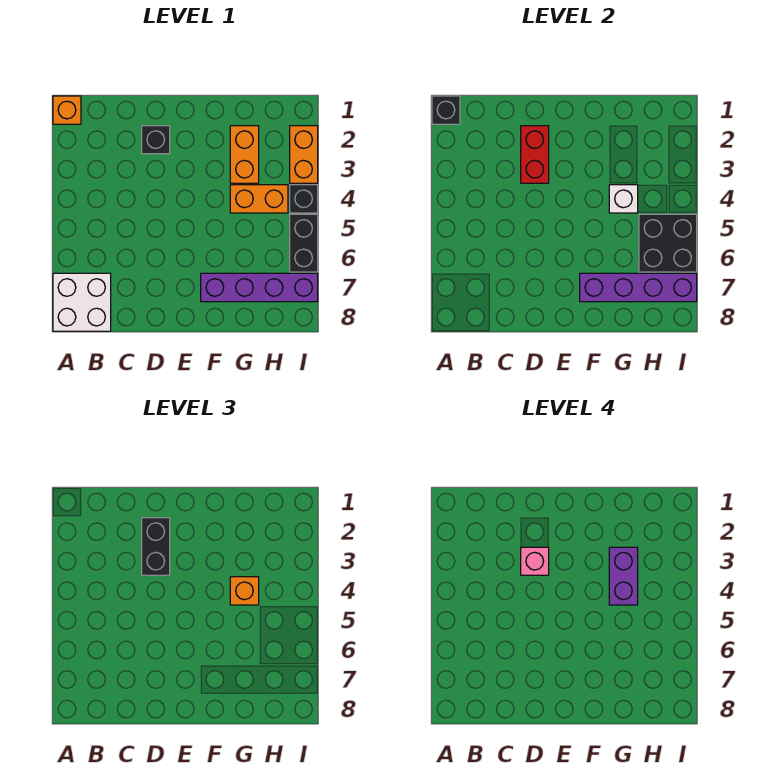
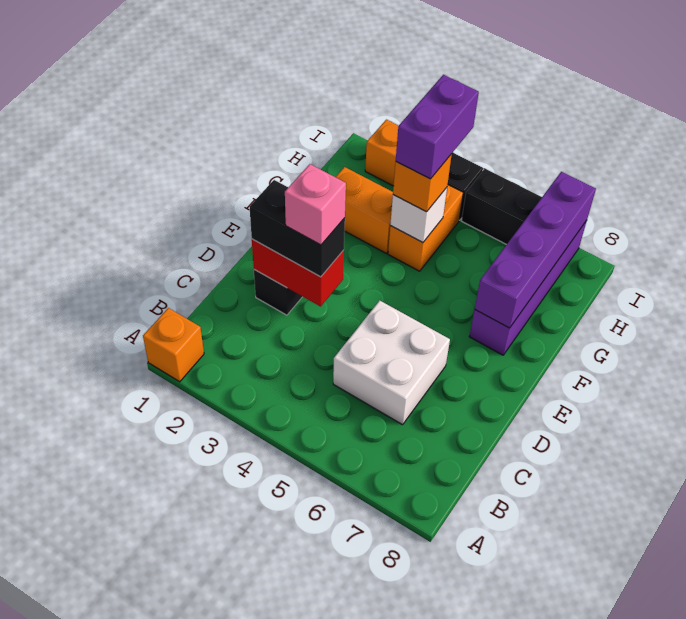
black 1x1 brick [432,96,460,124] -> none
white 2x2 brick [53,273,111,331] -> white 2x2 brick moved to [333,301,450,425]
purple 1x2 brick [609,547,638,605] -> purple 1x2 brick turned to [396,75,479,179]
black 2x2 brick [639,214,697,272] -> none

